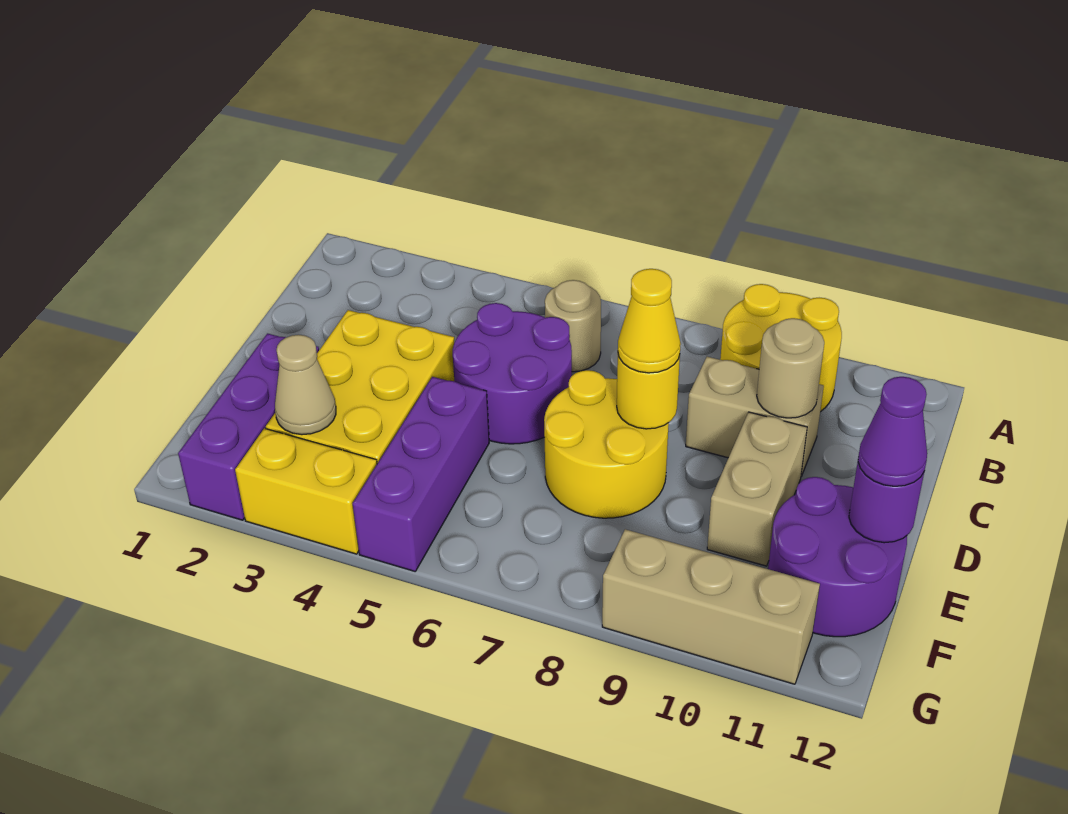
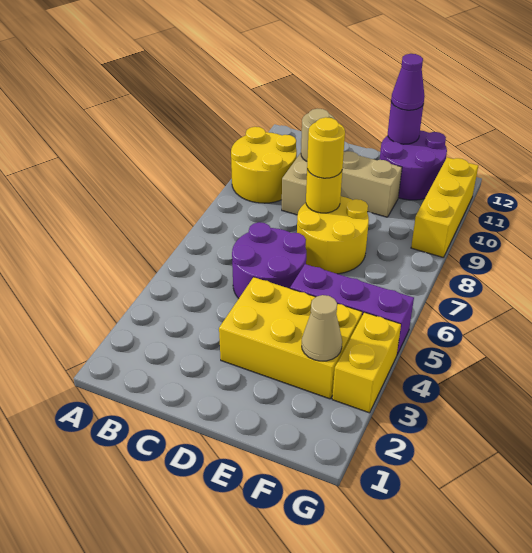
tan 1x1 round brick [545,280,601,372] -> none
yellow 1x1 cone [618,269,681,373] -> yellow 1x1 round brick [307,117,345,178]
purple 1x3 brick [178,334,319,520] -> none
tan 1x3 brick [602,529,820,684] -> yellow 1x3 brick [411,157,478,258]

